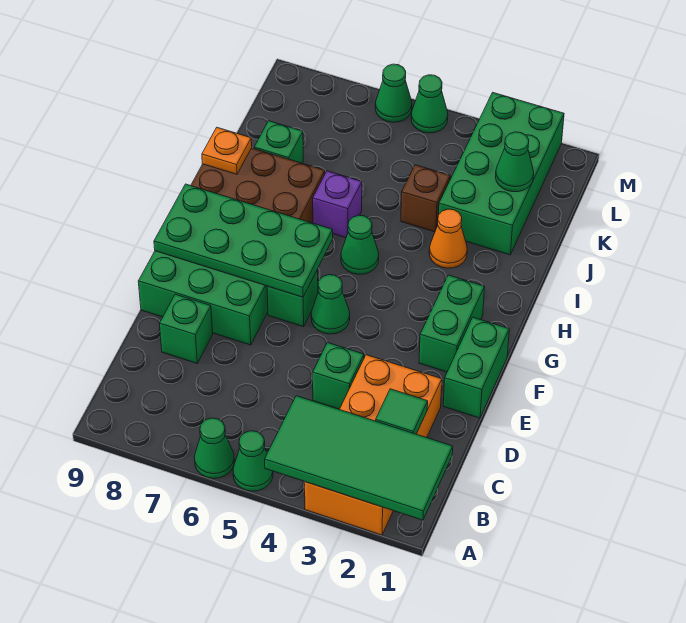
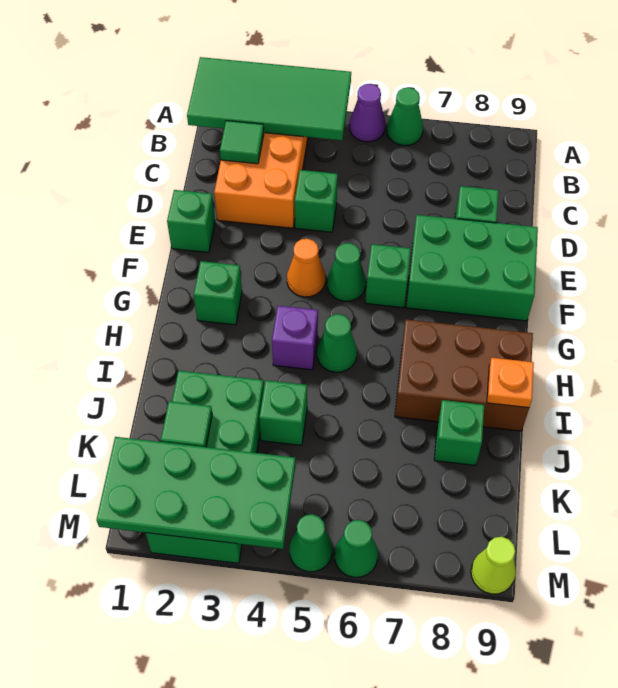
green 1x1 cone [233,431,273,491] -> purple 1x1 cone [349,84,385,142]
green 1x2 brick [443,317,509,418] -> green 1x1 brick [167,190,215,253]
green 1x2 brick [419,275,485,372] -> green 1x1 brick [194,261,242,325]
green 2x4 plate [154,184,333,297] -> green 2x4 plate moved to [96,437,295,549]
orange 1x1 cone [429,209,467,268] -> orange 1x1 cone moved to [287,239,325,297]
purple 1x1 brick [313,171,362,238] -> purple 1x1 brick moved to [272,306,318,370]
brown 1x1 brick [401,165,450,232] -> green 1x1 brick [259,380,307,445]
green 1x1 cone [496,132,534,192] -> green 1x1 tile [161,401,212,447]
none -> lime 1x1 cone [471,537,516,594]

